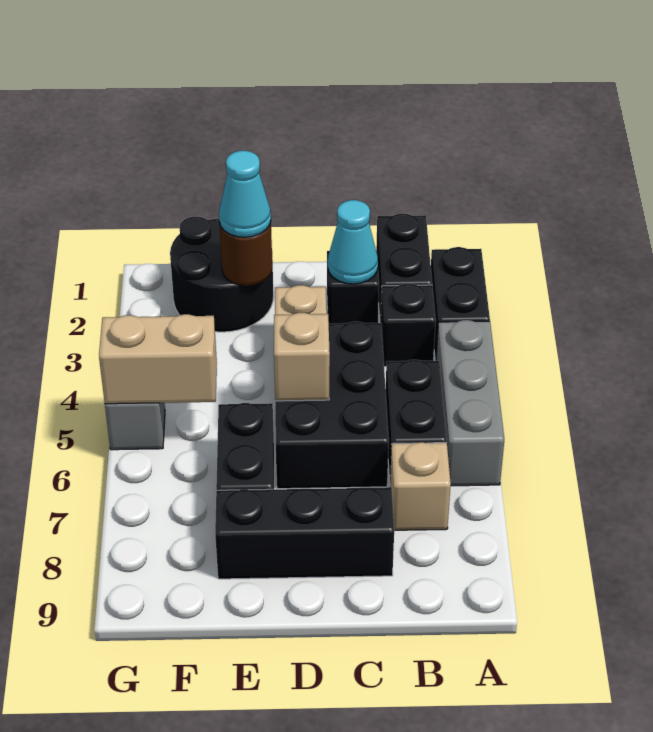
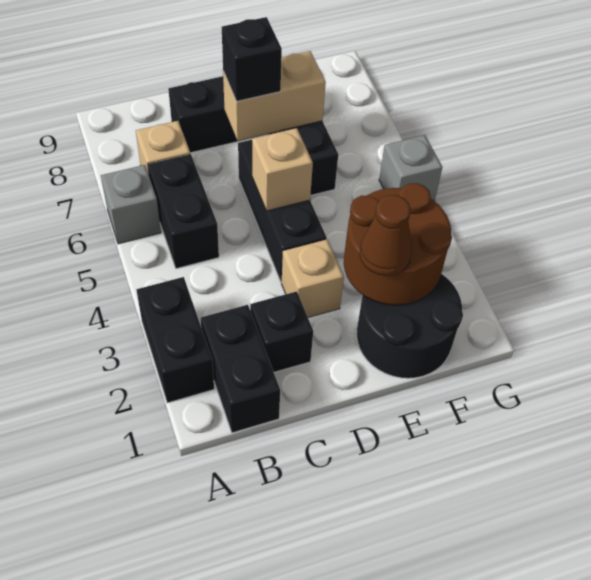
grey 1x3 brick [436,320,504,486] -> grey 1x1 brick [101,165,161,244]
black 1x1 brick [381,284,436,367] -> black 1x1 brick moved to [222,17,282,101]
cyan 1x1 cone [328,200,378,284] -> none
black 2x3 brick [275,322,389,489] -> black 1x3 brick [238,140,327,282]
brown 1x1 round brick [219,222,272,286] -> brown 2x2 round brick [344,183,452,305]
cyan 1x1 cone [219,151,271,237] -> brown 1x1 cone [360,195,412,276]
tan 1x2 brick [99,314,217,404] -> tan 1x2 brick moved to [223,51,326,141]

